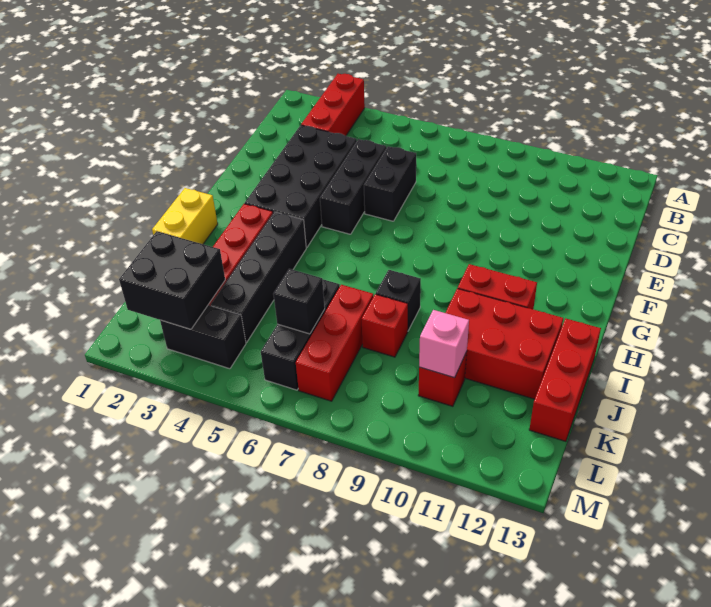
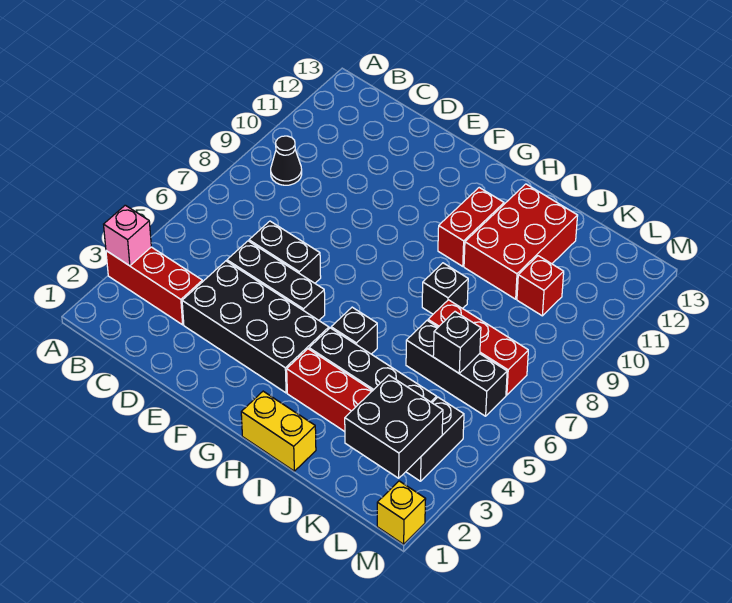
none -> black 1x1 cone [271,136,302,185]
none -> black 1x1 brick [331,307,377,354]
red 1x3 brick [529,318,601,441] -> none
red 1x1 brick [362,294,408,357] -> none
pink 1x1 brick [419,310,469,378] -> pink 1x1 brick moved to [104,205,151,266]
none -> yellow 1x1 brick [377,481,426,544]

